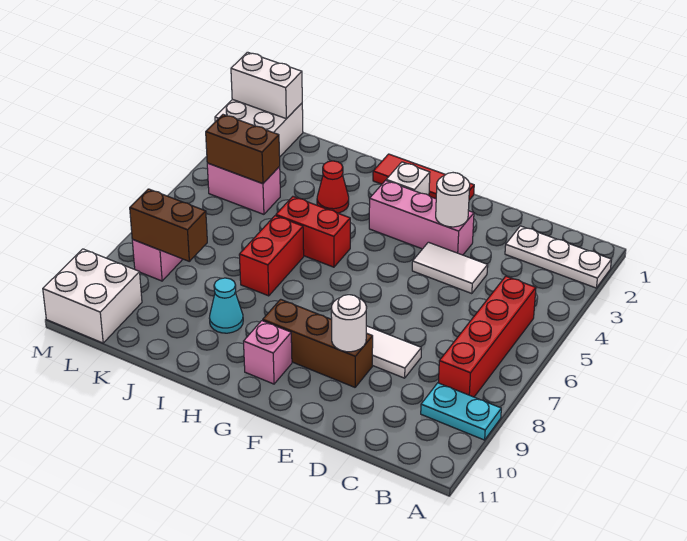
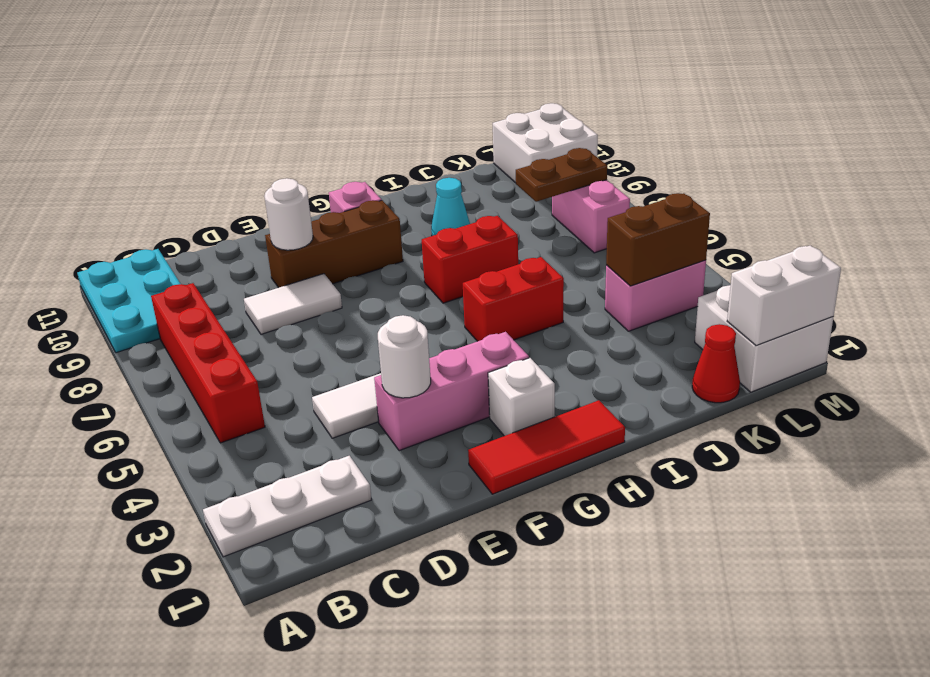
cyan 1x2 plate [421,383,501,440] -> cyan 2x3 plate [77,249,180,353]
red 1x1 cone [317,161,349,213] -> red 1x1 cone moved to [692,324,740,403]
red 1x2 brick [239,216,304,296] -> red 1x2 brick turned to [422,216,518,303]
brown 1x2 brick [130,189,207,261] -> brown 1x2 plate [516,148,607,202]

